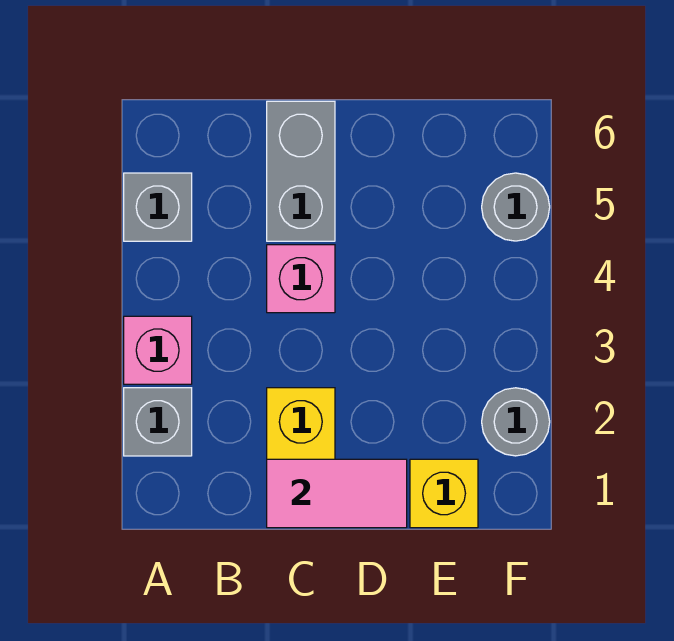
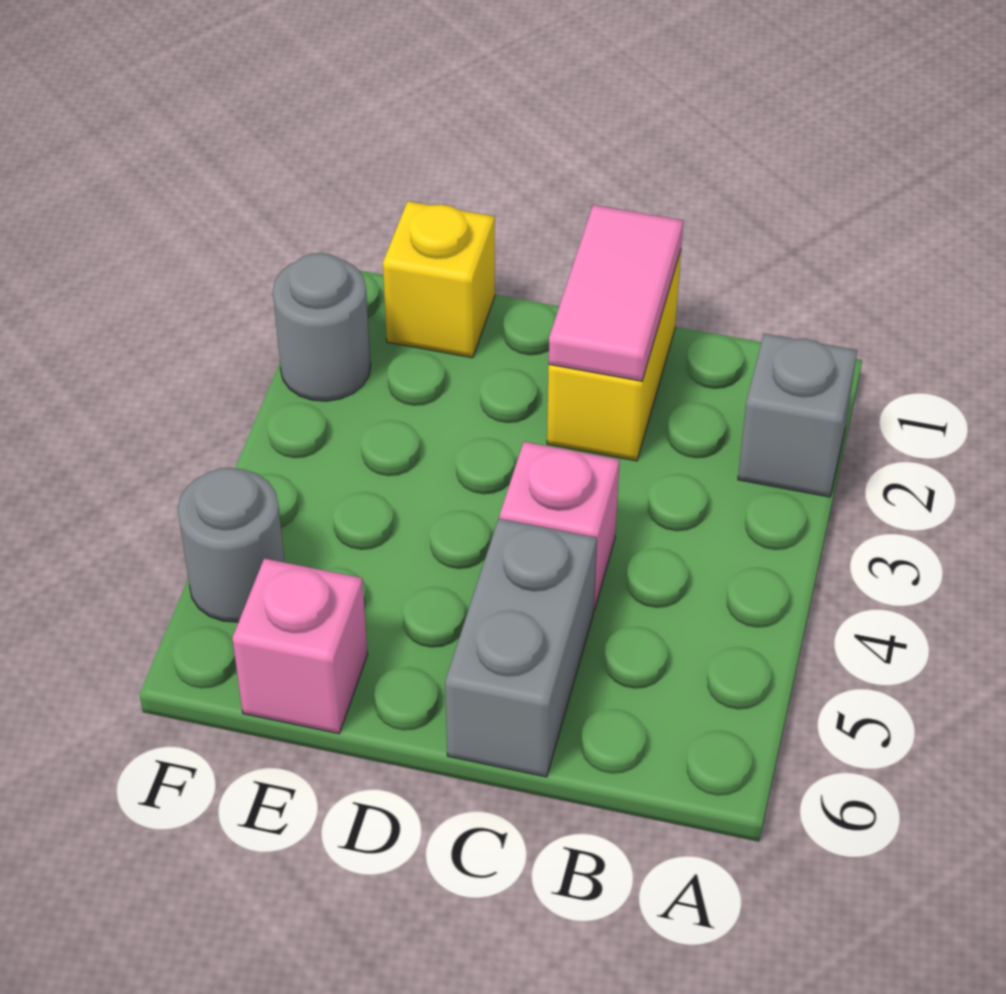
pink 1x1 brick [124,316,192,384] -> pink 1x1 brick moved to [232,559,368,734]
grey 1x1 brick [124,173,192,241] -> none
pink 1x2 tile [267,459,407,528] -> pink 1x2 tile turned to [549,205,683,381]

